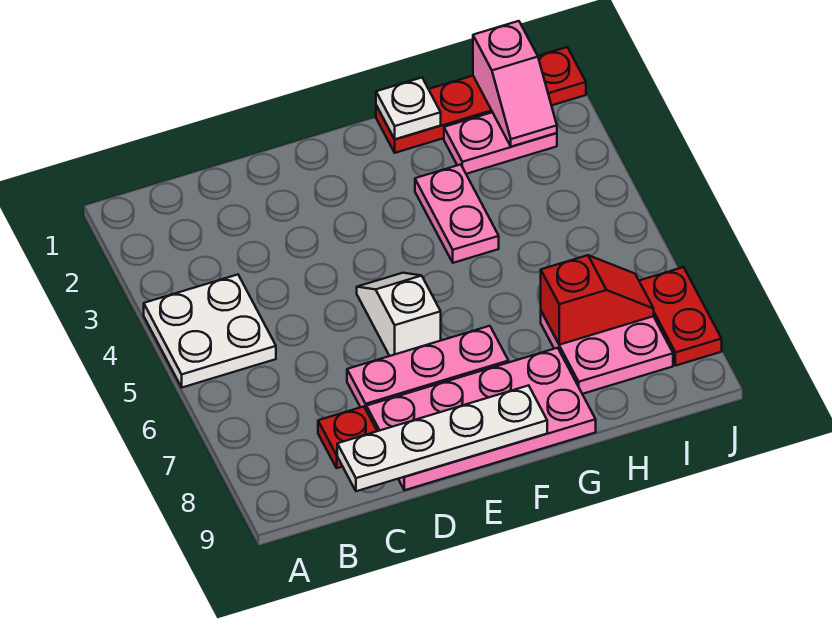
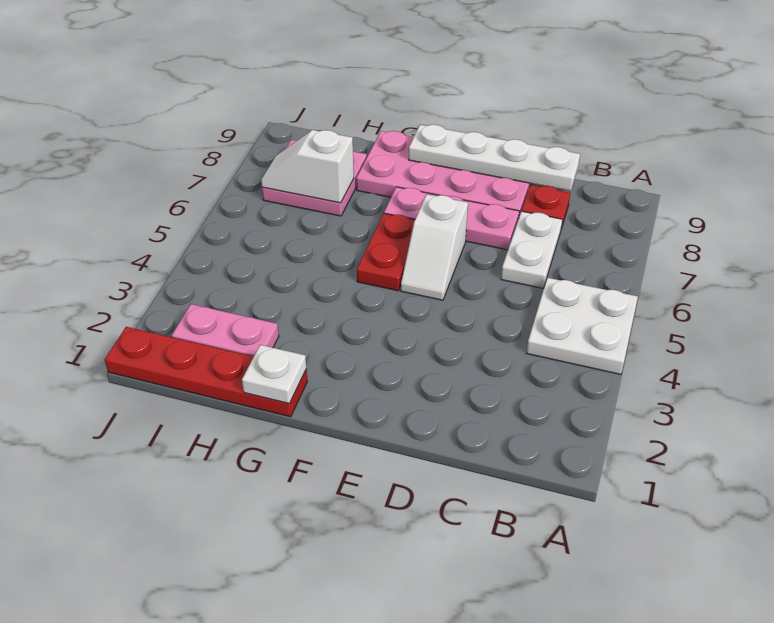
none -> white 1x2 plate [501,211,562,288]
pink 1x2 plate [415,164,499,263] -> none
red 1x2 slope [541,255,654,345] -> white 1x2 slope [261,130,354,203]
pink 1x2 slope [473,21,557,147] -> none
red 1x2 plate [639,267,722,366] -> red 1x2 plate moved to [357,213,415,291]

